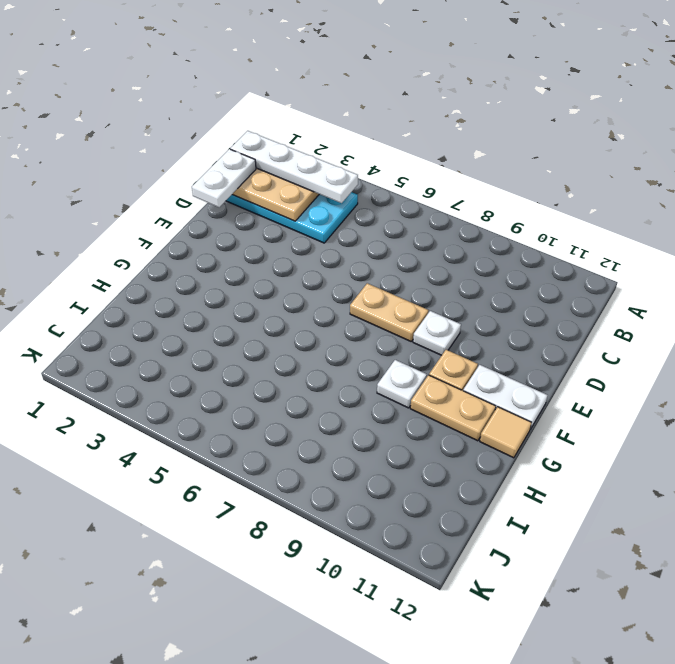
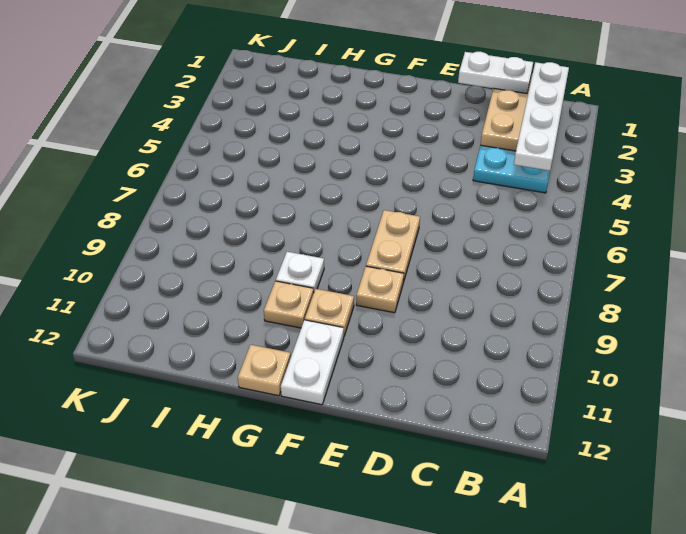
white 1x1 plate [413,311,461,355] -> tan 1x1 plate [356,266,404,313]
tan 1x2 plate [410,375,496,441] -> tan 1x1 plate [264,281,314,328]
tan 1x1 tile [480,407,532,458] -> tan 1x1 plate [238,345,291,396]

